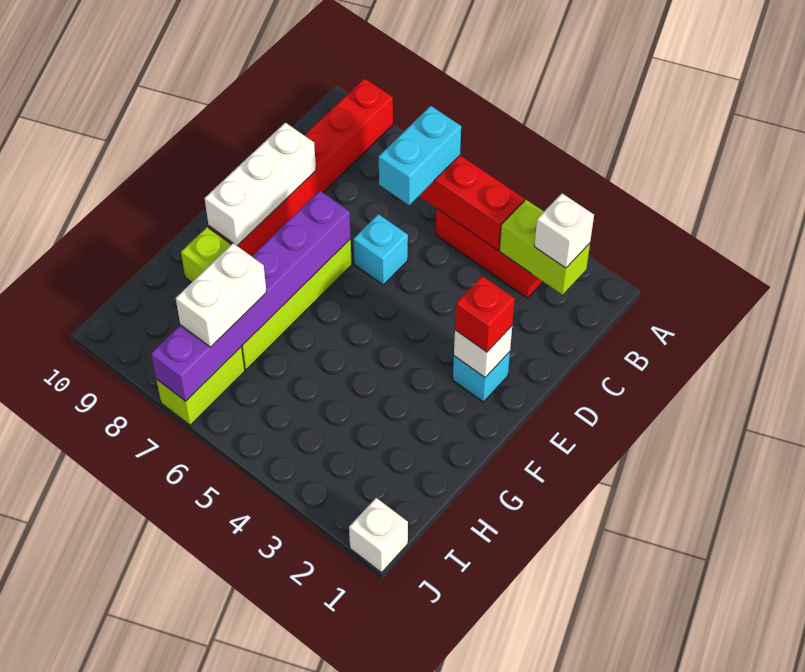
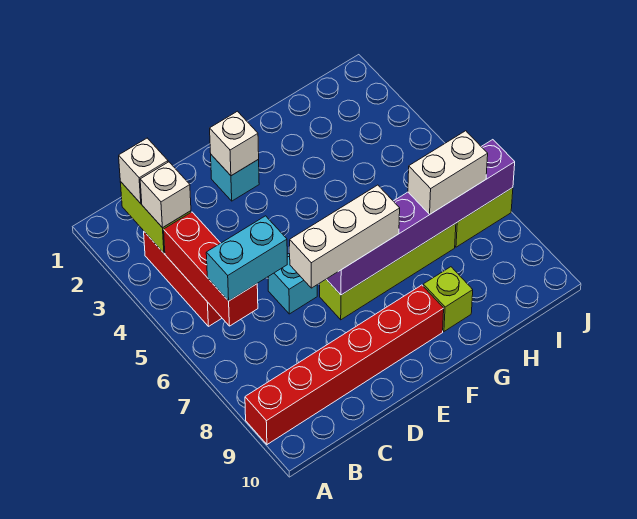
white 1x3 brick [205,123,316,246] -> white 1x3 brick moved to [289,185,400,288]
red 1x1 brick [455,276,515,352] -> none
white 1x1 brick [349,498,408,573] -> white 1x1 brick moved to [140,162,191,228]

